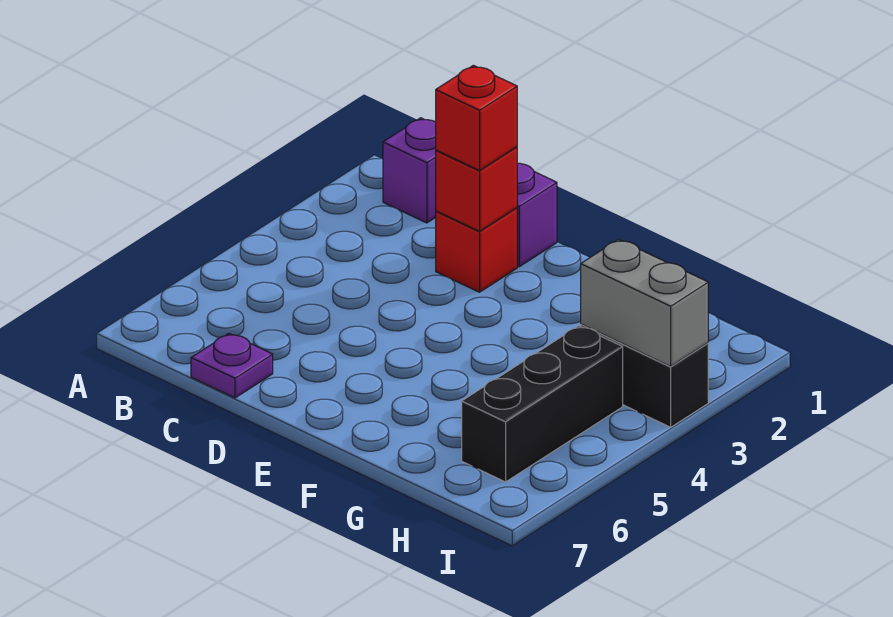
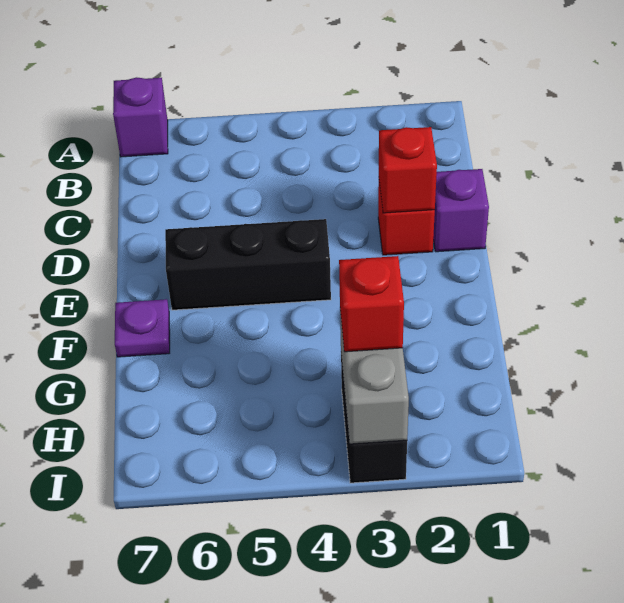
purple 1x1 brick [383,118,436,223] -> purple 1x1 brick moved to [113,77,168,157]
purple 1x1 plate [191,334,273,398] -> purple 1x1 plate moved to [115,299,170,357]
red 1x1 brick [436,65,517,171] -> red 1x1 brick moved to [339,256,404,352]
black 1x3 brick [462,326,623,482] -> black 1x3 brick moved to [165,219,331,310]

